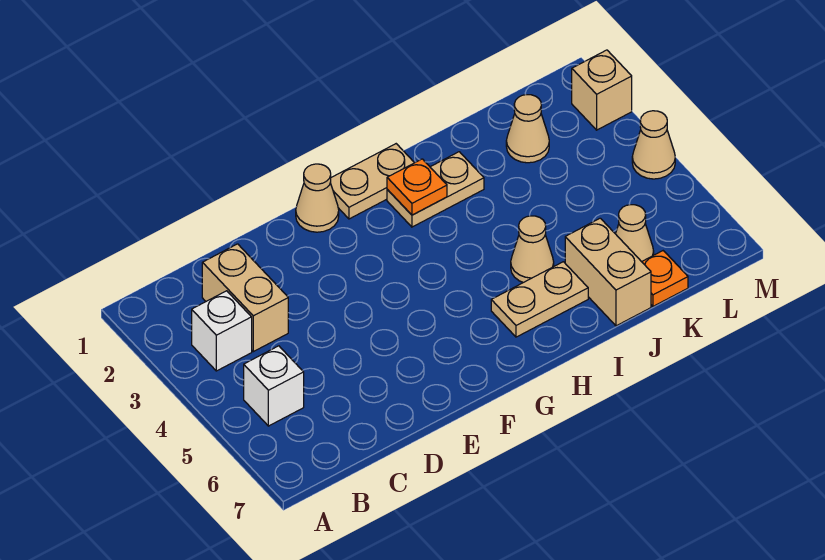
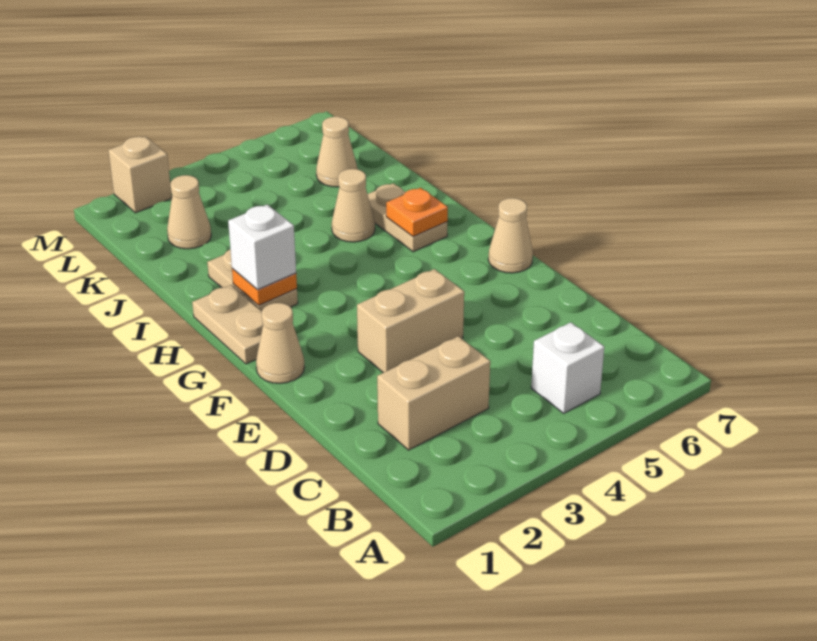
white 1x1 brick [192,291,252,371] -> white 1x1 brick moved to [228,205,296,289]
tan 1x2 brick [565,218,651,326] -> tan 1x2 brick moved to [357,269,464,373]
orange 1x1 plate [642,251,688,306] -> orange 1x1 plate moved to [386,188,448,237]
tan 1x1 cone [632,111,675,179] -> tan 1x1 cone moved to [488,198,533,273]

